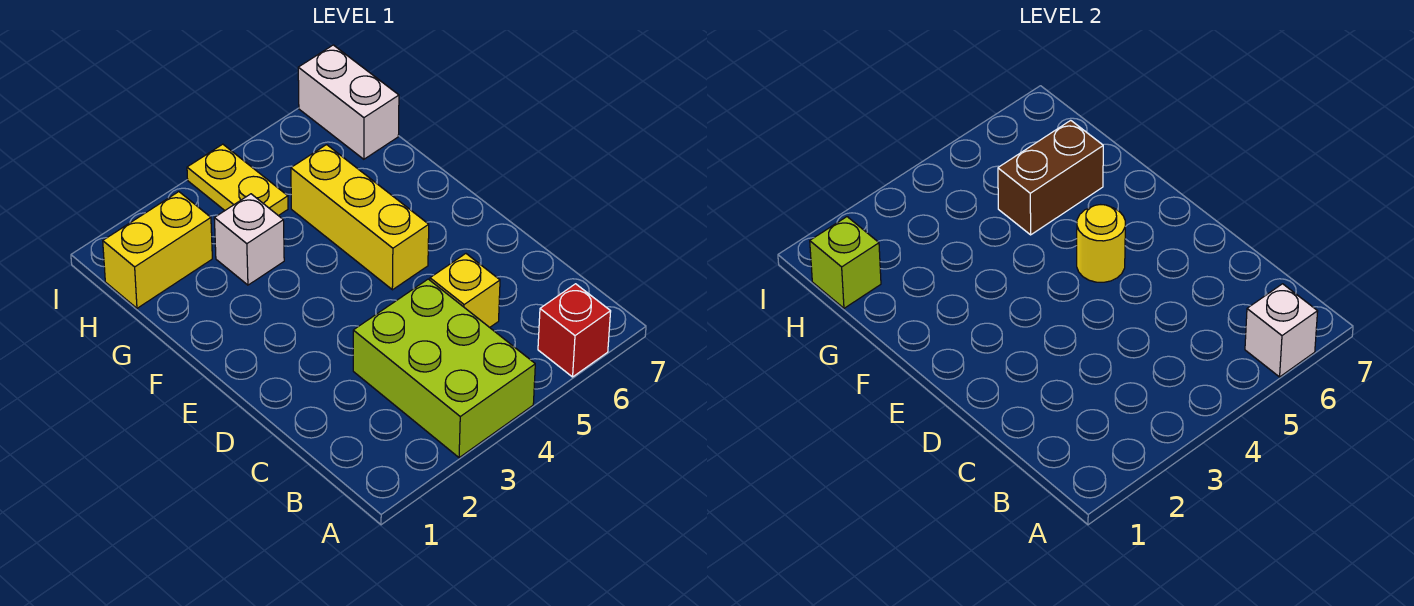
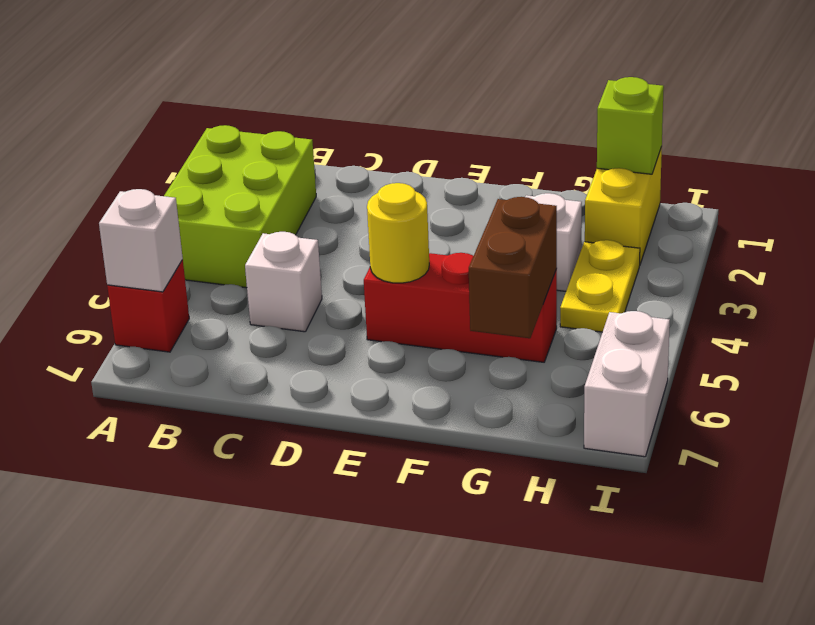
lime 2x3 brick [353,279,535,458] -> lime 2x3 brick turned to [164,125,316,288]
yellow 1x1 brick [430,254,500,327] -> white 1x1 brick [245,232,322,332]
yellow 1x3 brick [291,145,429,290] -> red 1x3 brick [364,253,557,362]
yellow 1x2 plate [187,144,288,216] -> yellow 1x2 plate turned to [560,240,640,332]
white 1x2 brick [298,45,399,159] -> white 1x2 brick turned to [584,311,670,457]

